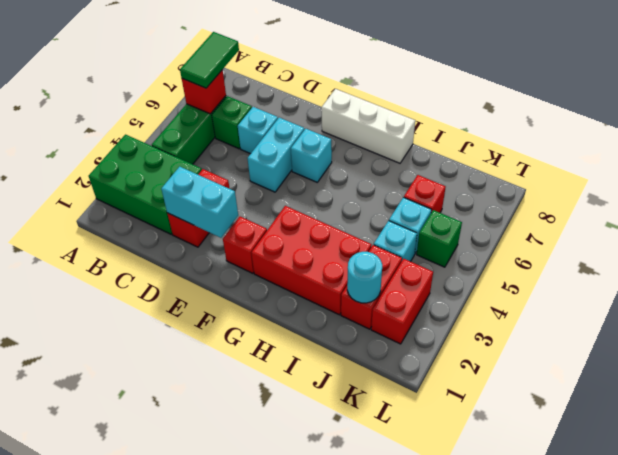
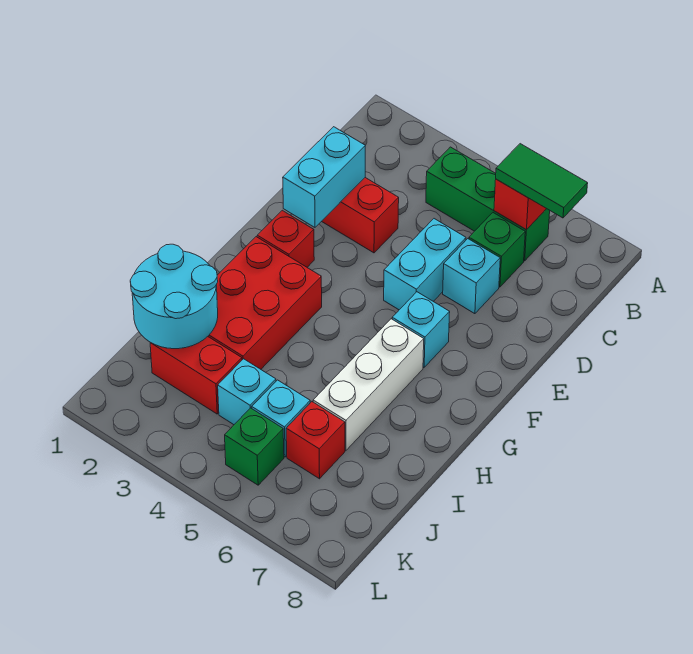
green 2x3 brick [89,135,202,234] -> none
cyan 1x2 brick [247,118,304,192] -> cyan 1x2 brick turned to [384,219,466,310]
white 1x3 brick [321,89,415,163] -> white 1x3 brick moved to [313,319,424,450]
cyan 1x1 round brick [347,252,382,303] -> cyan 2x2 round brick [130,244,218,349]
red 1x2 brick [371,259,433,344] -> none

